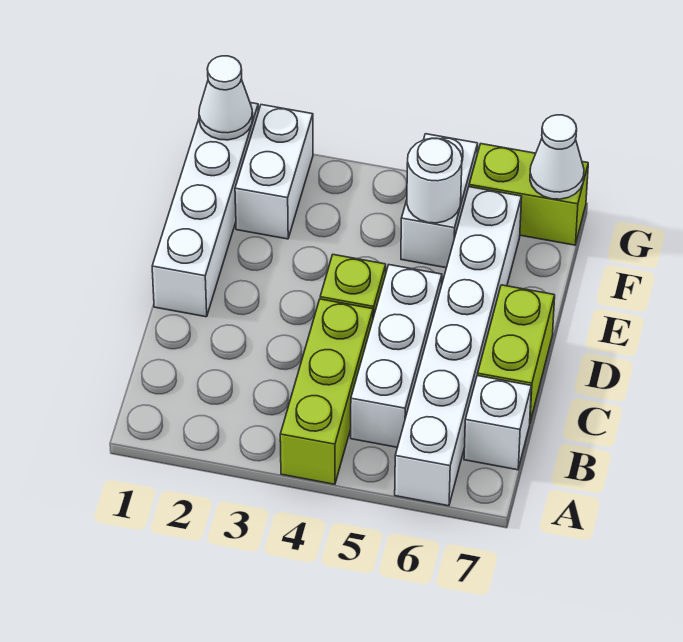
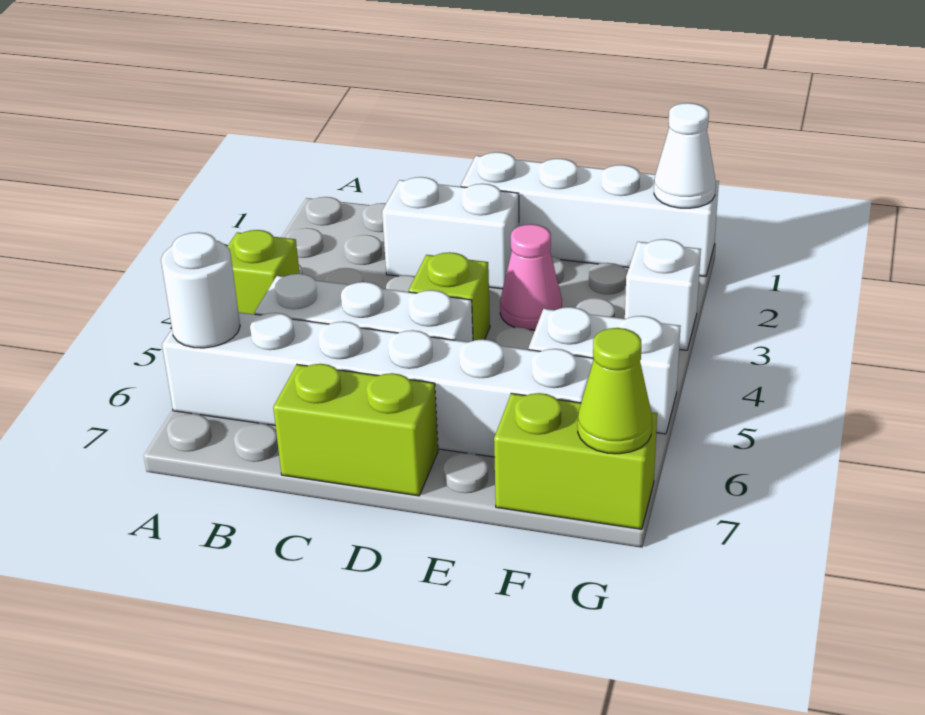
lime 1x3 brick [280,299,373,484] -> lime 1x1 brick [227,230,299,314]
white 1x1 brick [464,376,531,470] -> white 1x1 brick moved to [625,239,701,350]
none -> pink 1x1 cone [500,224,562,330]
white 1x2 brick [235,105,313,239] -> white 1x2 brick moved to [382,177,519,289]
white 1x1 round brick [407,138,462,223] -> white 1x1 round brick moved to [161,232,240,348]
lime 1x2 brick [469,144,588,245] -> lime 1x2 brick turned to [494,393,657,529]
white 1x1 cone [530,115,584,199] -> lime 1x1 cone [578,328,652,454]

